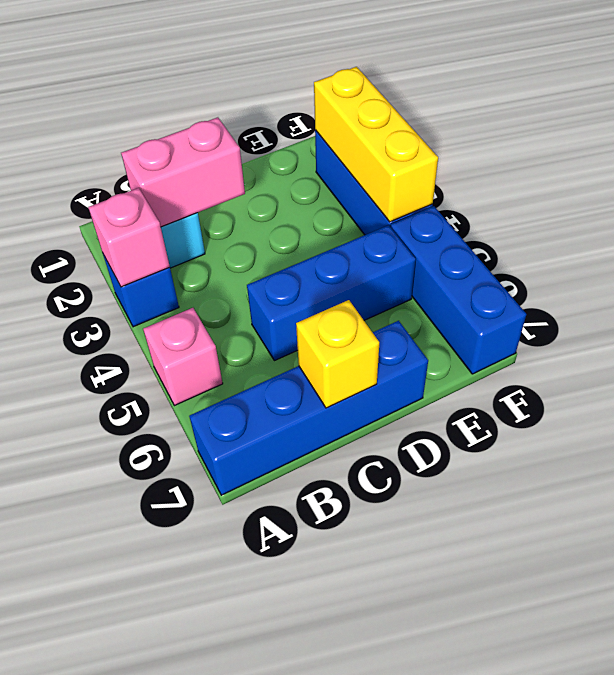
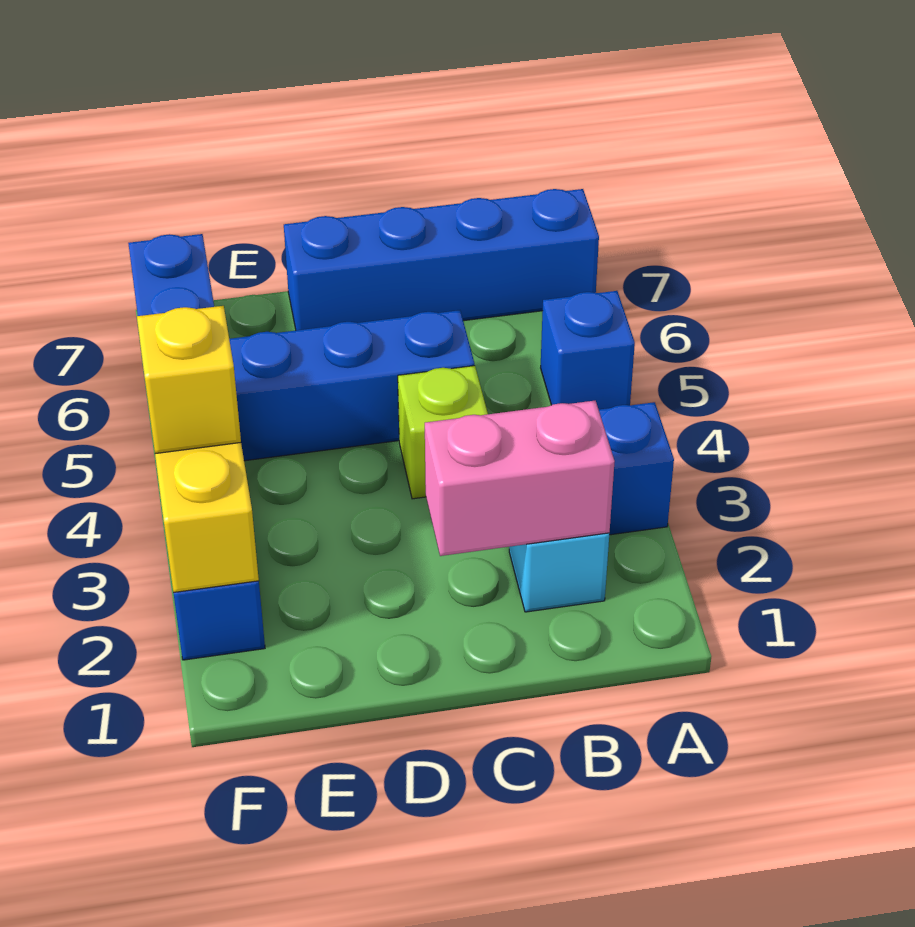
pink 1x1 brick [88,188,170,287] -> none
pink 1x1 brick [143,308,223,406] -> blue 1x1 brick [541,291,635,409]
none -> lime 1x1 brick [398,366,488,499]
yellow 1x1 brick [296,300,379,408] -> yellow 1x1 brick moved to [137,306,241,454]

